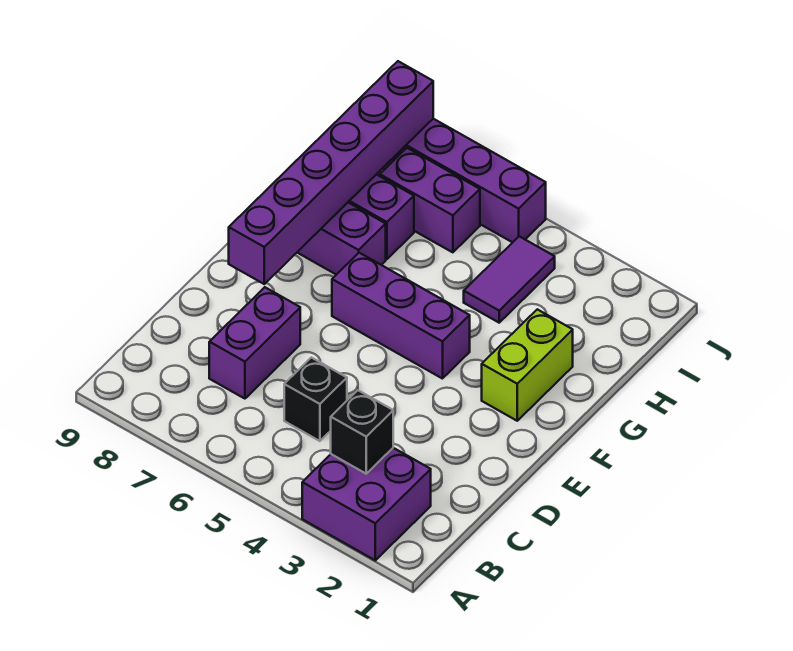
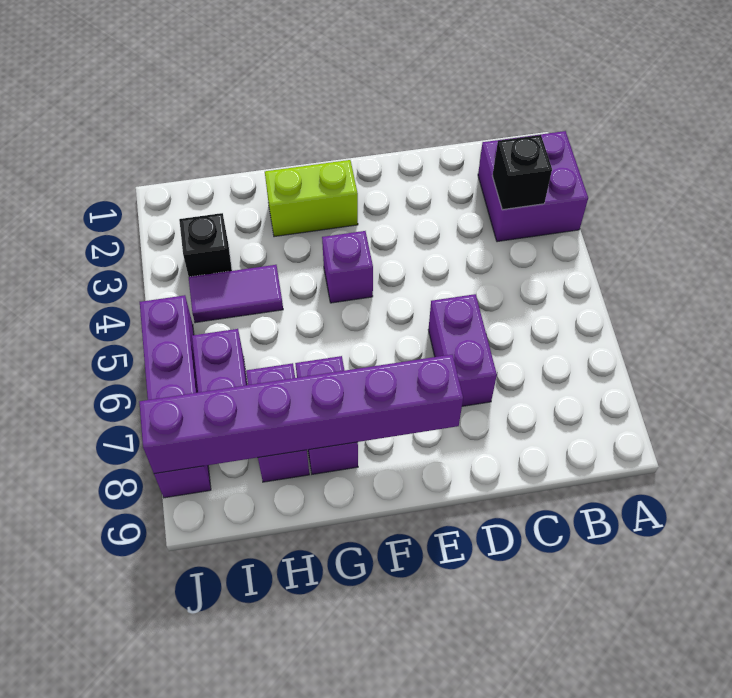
black 1x1 brick [284,358,347,441] -> black 1x1 brick moved to [179,213,232,277]
purple 1x2 brick [209,287,300,399] -> purple 1x2 brick turned to [428,294,497,406]
purple 1x3 brick [332,253,470,379] -> purple 1x1 brick [322,231,373,303]

